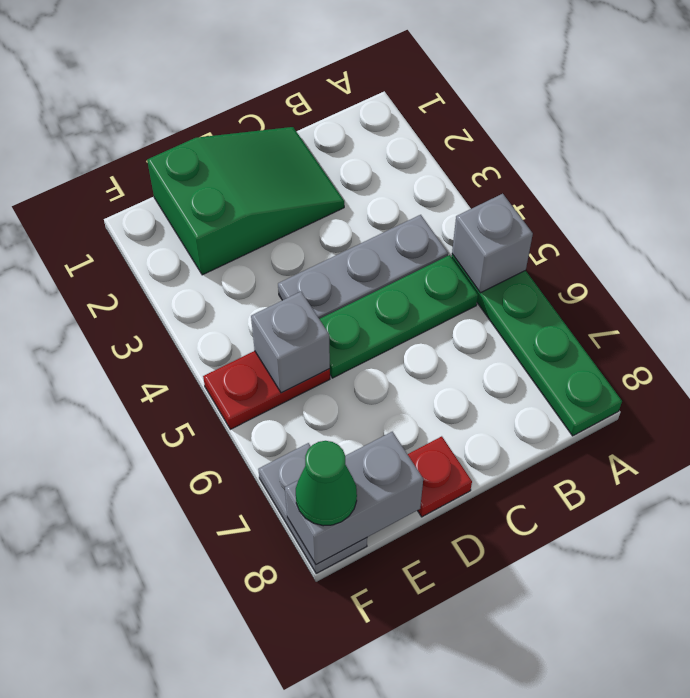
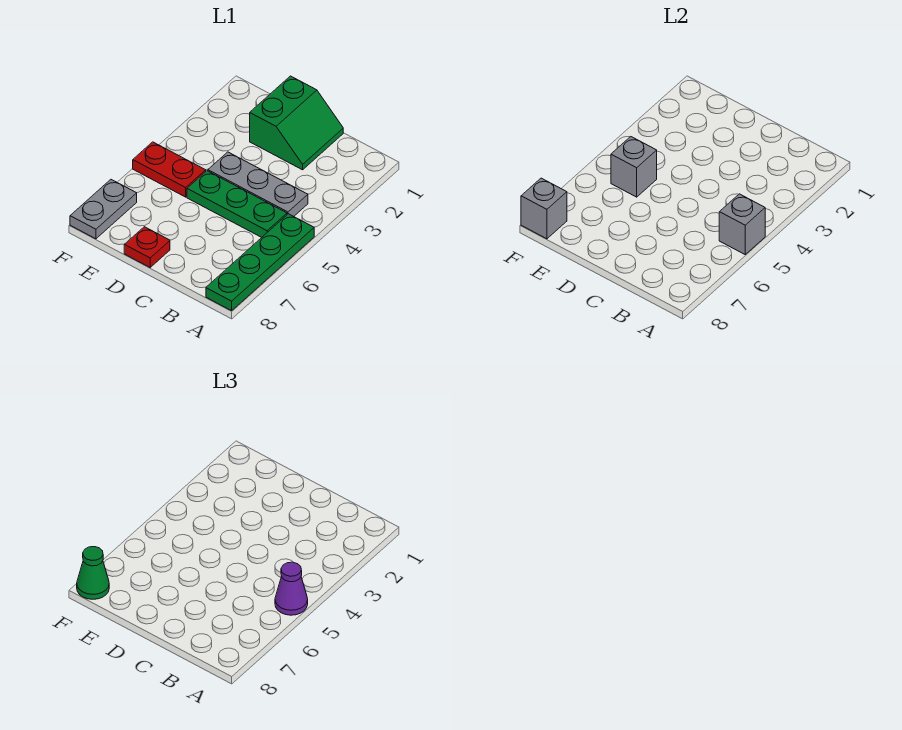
none -> purple 1x1 cone [275,562,308,615]
green 2x3 slope [147,127,344,275] -> green 2x2 slope [250,76,343,170]
grey 1x2 brick [285,432,423,565] -> grey 1x1 brick [521,178,567,239]

